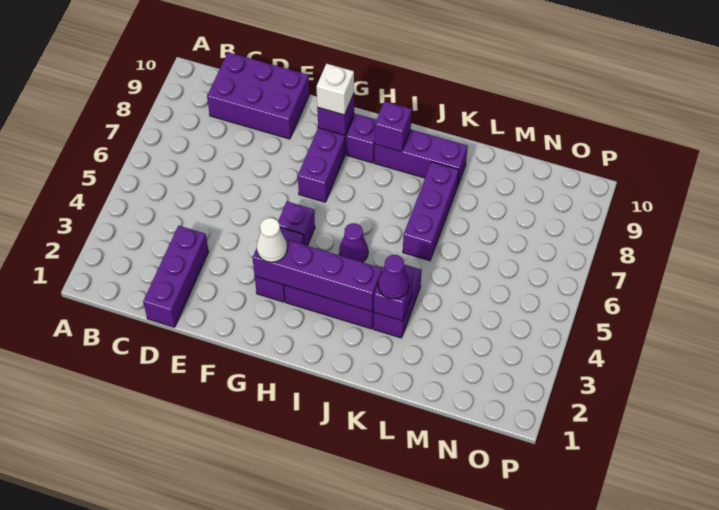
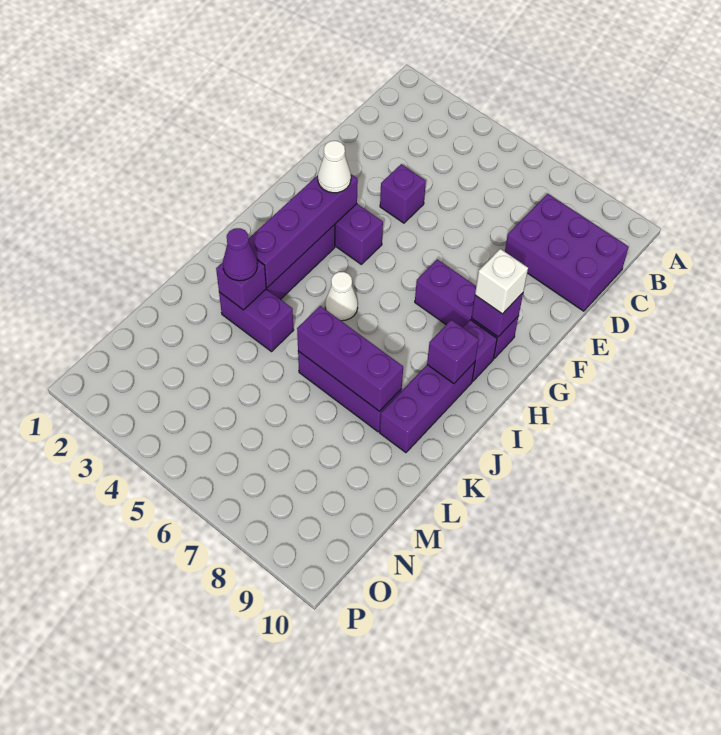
purple 2x3 brick [207,52,309,139] -> purple 2x3 brick turned to [505,194,629,311]
purple 1x3 brick [143,226,209,327] -> purple 1x3 brick moved to [297,306,403,411]
purple 1x1 brick [278,201,315,246] -> purple 1x1 brick moved to [380,164,426,223]
purple 1x1 cone [339,223,368,262] -> white 1x1 cone [325,272,358,321]

